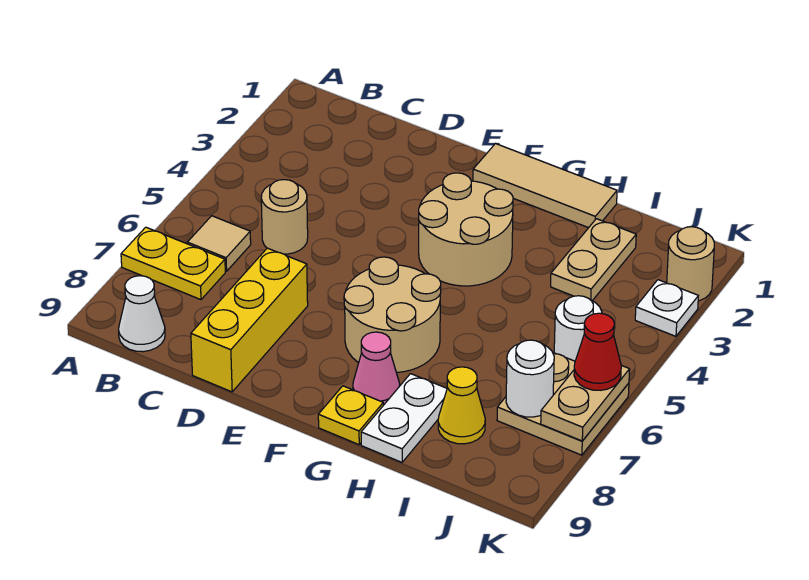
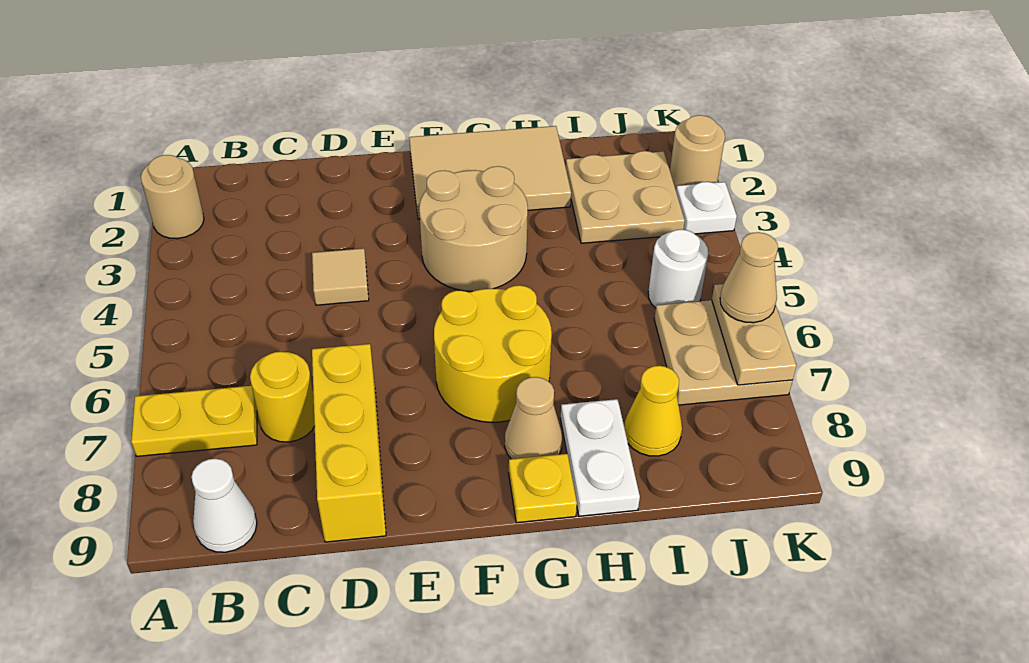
tan 1x1 tile [187,216,251,271] -> tan 1x1 tile moved to [312,248,369,305]
tan 1x1 round brick [261,180,308,254] -> tan 1x1 round brick moved to [141,155,204,239]
none -> yellow 1x1 round brick [250,352,315,442]
tan 1x3 tile [473,144,617,228] -> tan 2x3 tile [409,126,571,219]
tan 2x2 round brick [344,257,441,373] -> yellow 2x2 round brick [434,285,552,422]
pink 1x1 cone [353,332,400,405] -> tan 1x1 cone [505,377,562,459]
tan 1x2 plate [551,219,636,301] -> tan 2x2 plate [566,151,685,243]
white 1x1 round brick [506,340,554,417] -> none
red 1x1 cone [574,313,621,390] -> tan 1x1 cone [720,232,778,323]

